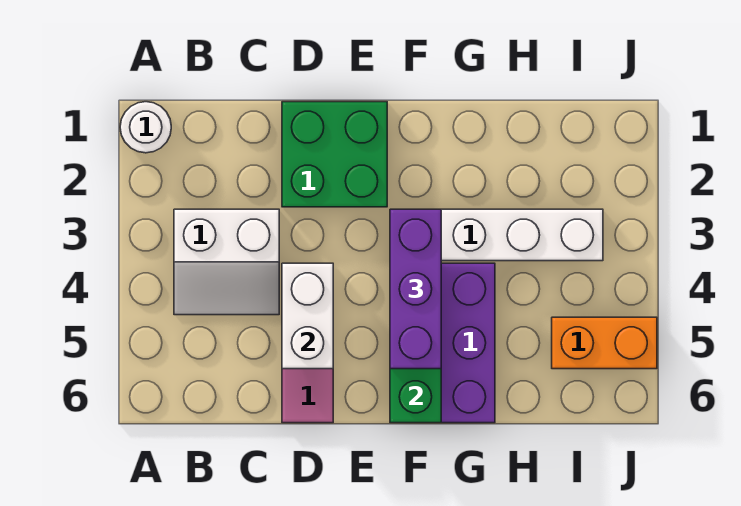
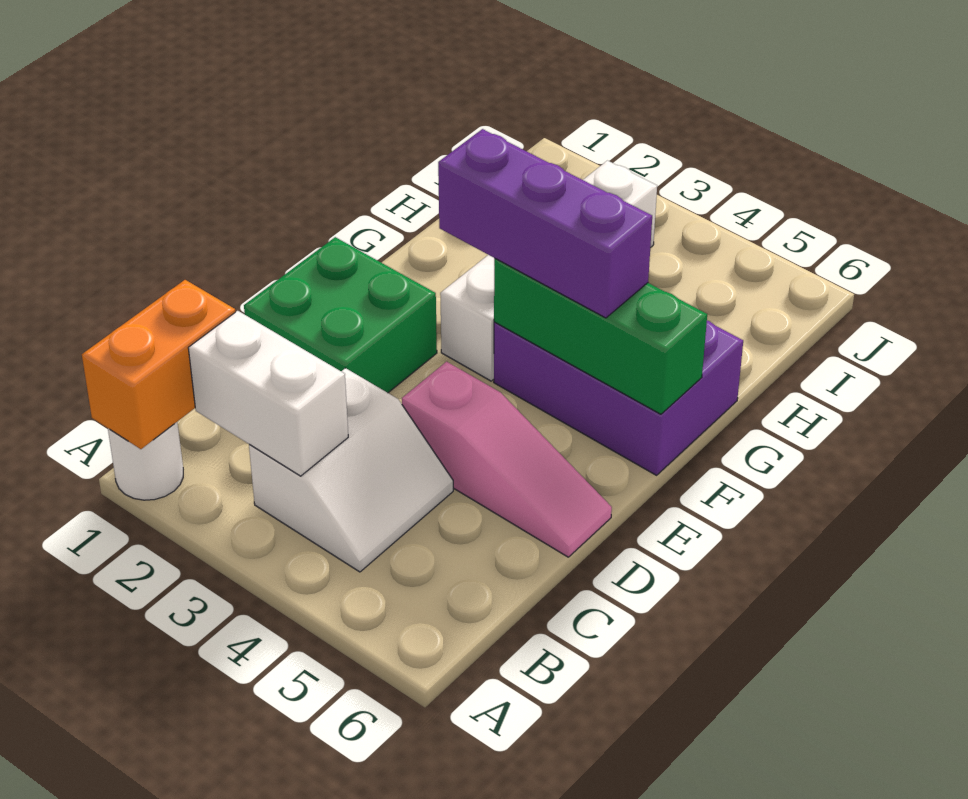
white 1x2 brick [282,263,333,369] -> white 1x2 brick moved to [188,311,348,476]
orange 1x2 brick [552,317,657,369] -> orange 1x2 brick moved to [82,280,235,449]

